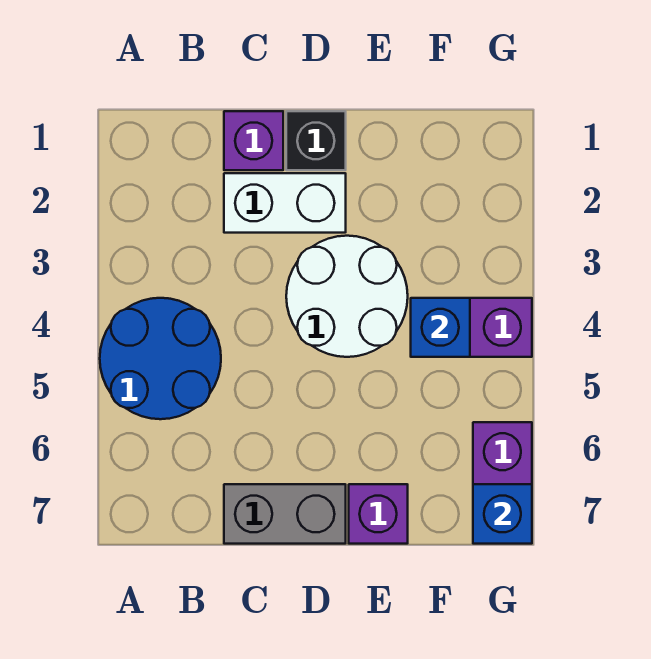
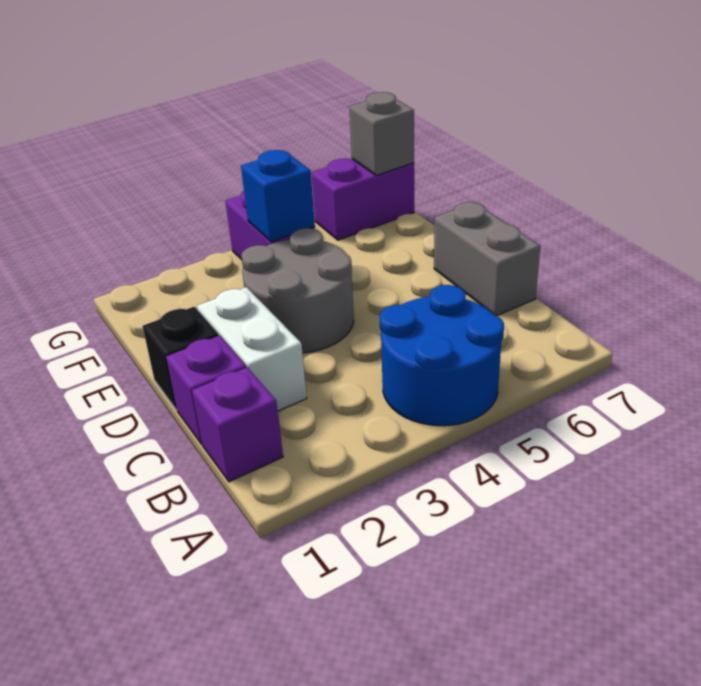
white 2x2 round brick [286,236,408,357] -> grey 2x2 round brick [241,228,354,353]
purple 1x1 brick [349,484,408,544] -> purple 1x1 brick moved to [192,367,283,482]
blue 1x1 brick [473,484,532,544] -> grey 1x1 brick [349,92,414,175]

